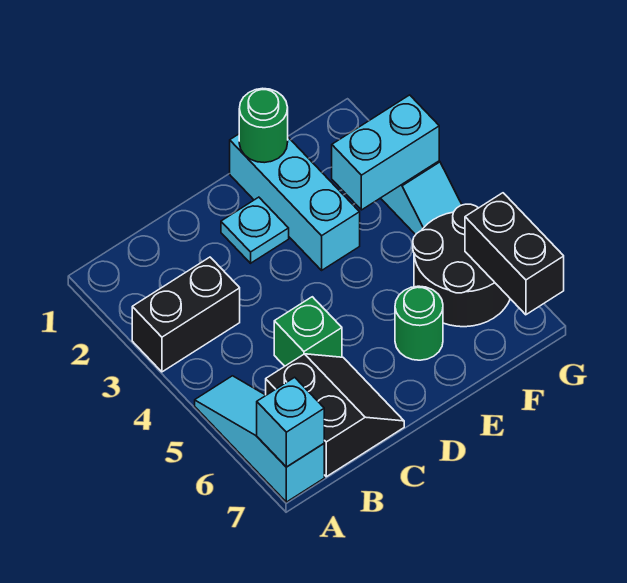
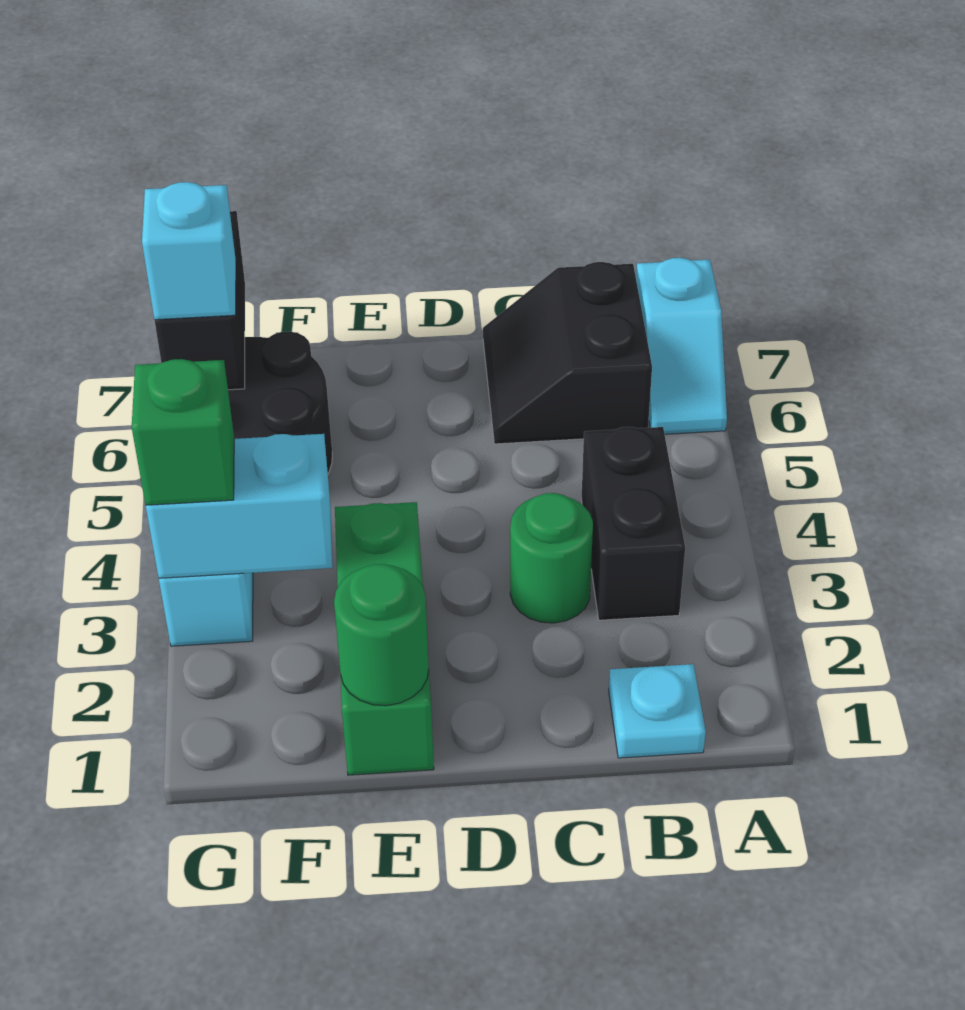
black 1x2 brick [132,257,240,372] -> black 1x2 brick turned to [581,427,685,620]
cyan 1x3 slope [195,376,324,502] -> cyan 1x2 slope [636,258,727,434]
cyan 1x1 brick [257,377,324,467] -> cyan 1x1 brick moved to [142,182,236,320]
green 1x1 brick [274,297,342,366] -> green 1x1 brick moved to [132,359,234,505]
cyan 1x1 plate [221,197,289,263] -> cyan 1x1 plate moved to [609,664,706,758]
cyan 1x3 brick [230,134,360,270] -> green 1x3 brick [335,502,434,775]
green 1x1 round brick [395,286,443,360] -> green 1x1 round brick moved to [510,493,593,623]

